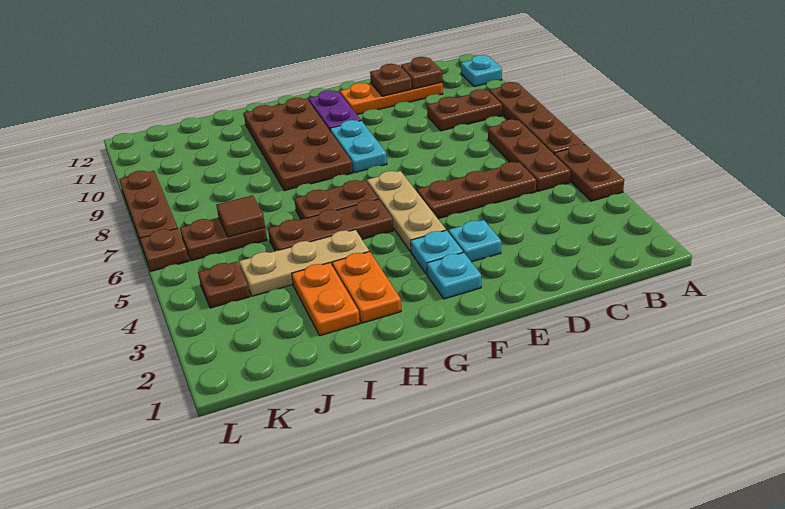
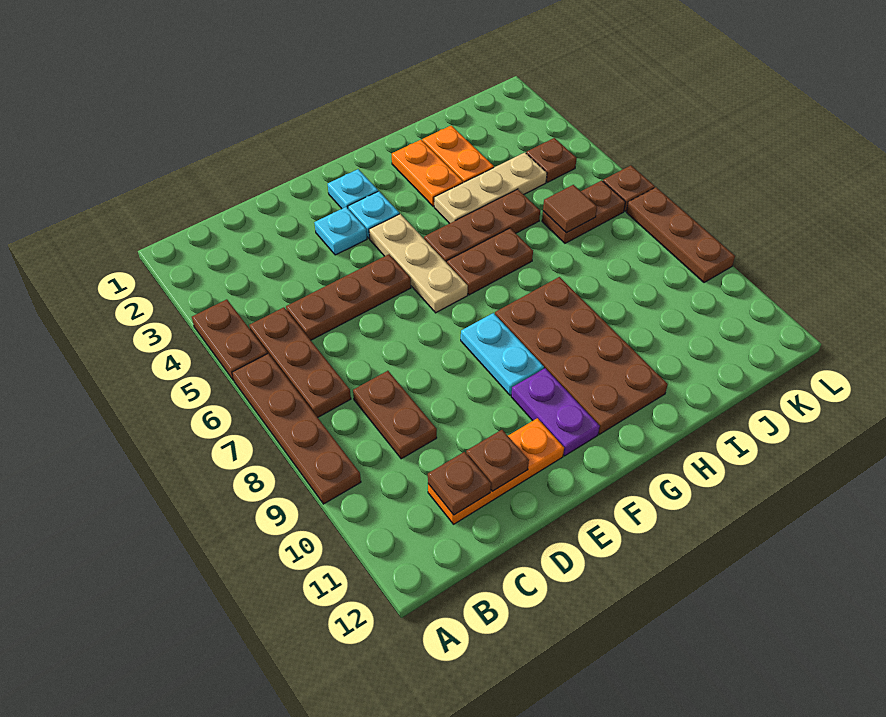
cyan 1x1 plate [461,55,502,87] -> none
brown 1x2 plate [427,89,502,131] -> brown 1x2 plate turned to [353,371,437,459]

